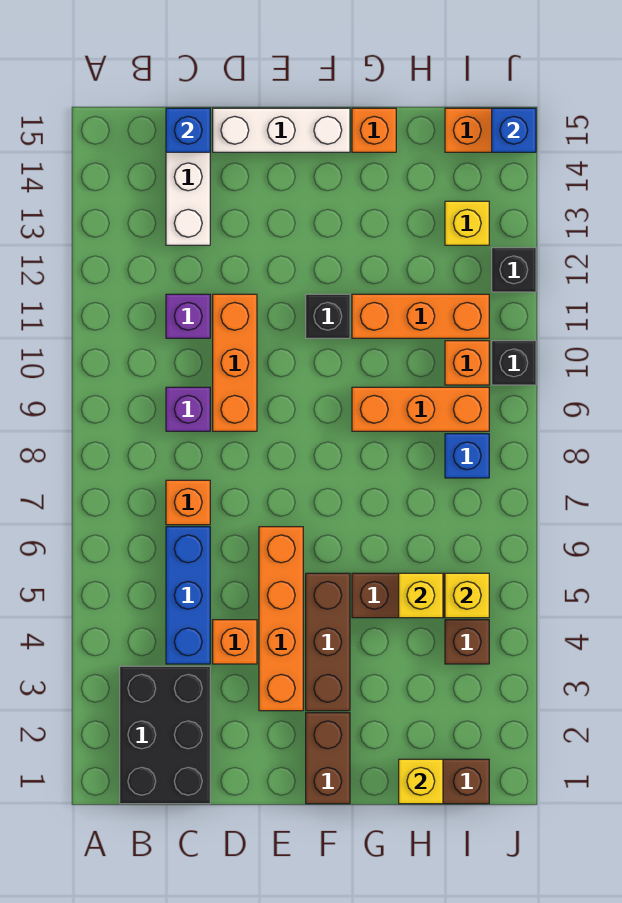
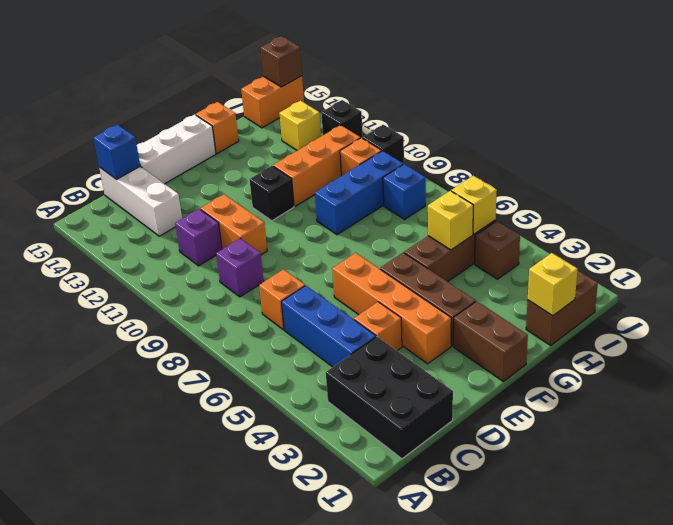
orange 1x3 brick [213,294,257,431] -> orange 1x2 brick [200,194,267,255]
orange 1x3 brick [352,387,489,431] -> blue 1x3 brick [315,151,403,235]
blue 1x1 brick [492,108,536,152] -> brown 1x1 brick [261,36,302,87]

